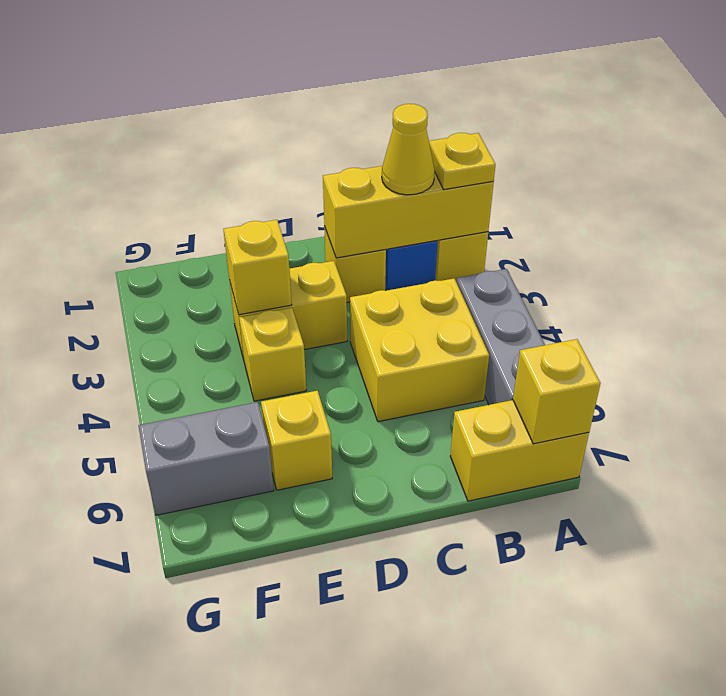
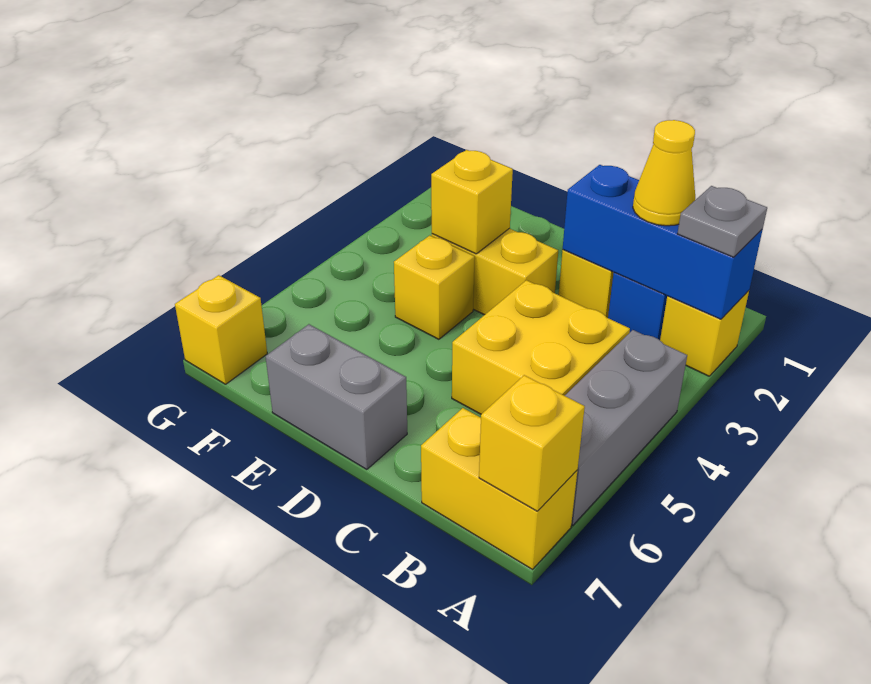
yellow 1x3 brick [323,166,494,258] -> blue 1x3 brick [563,165,763,319]
yellow 1x1 plate [429,133,495,190] -> grey 1x1 plate [677,186,767,257]
yellow 1x1 brick [261,391,332,490] -> yellow 1x1 brick moved to [175,275,267,384]
grey 1x2 brick [139,402,274,515] -> grey 1x2 brick moved to [266,324,407,469]

